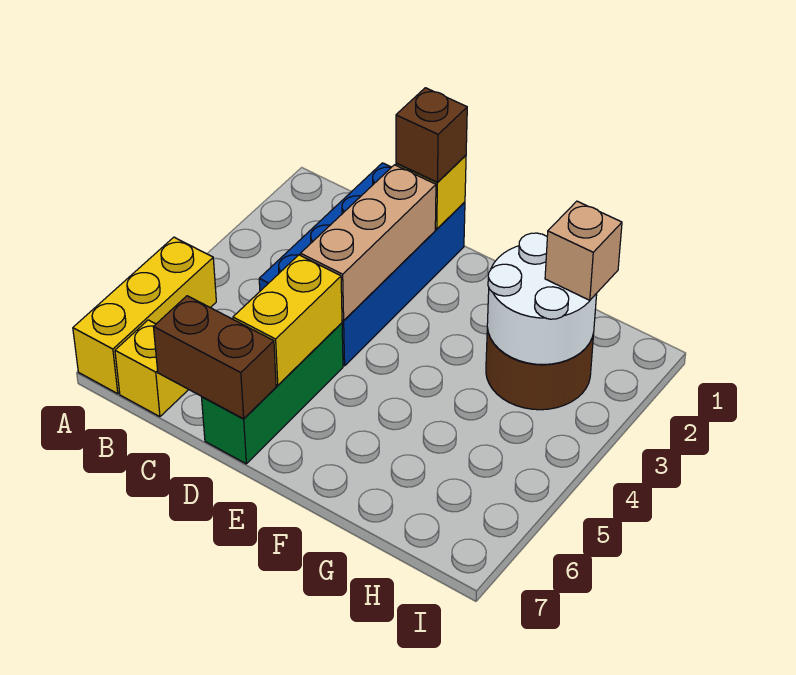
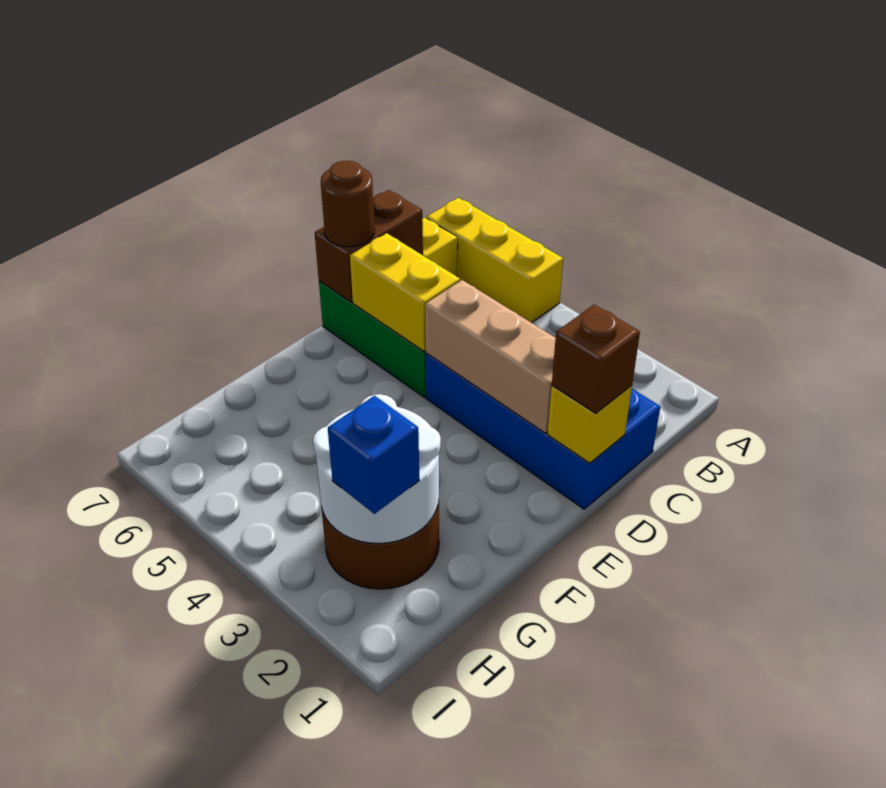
none -> brown 1x1 round brick [321,161,374,247]
tan 1x1 brick [545,201,622,300] -> blue 1x1 brick [328,396,419,514]

